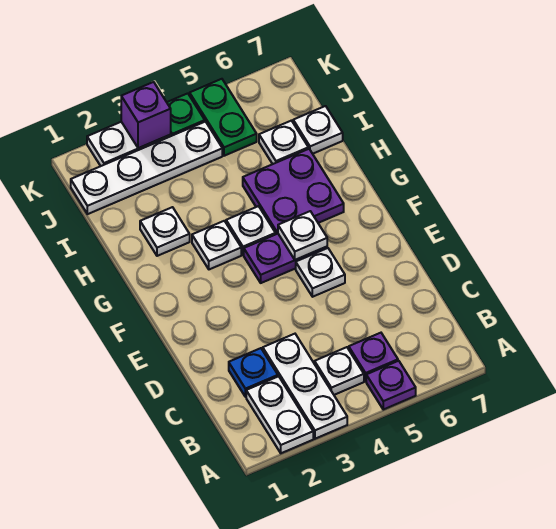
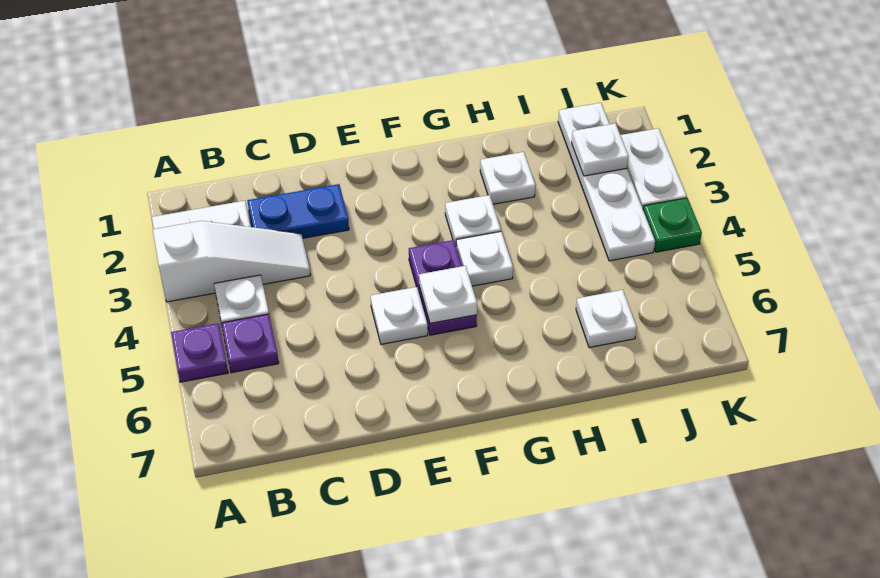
white 1x3 plate [263,334,347,439] -> white 1x3 slope [153,221,310,302]
blue 1x1 plate [229,348,278,397] -> blue 1x2 plate [247,184,349,238]
purple 2x2 plate [243,149,344,234] -> none
white 1x1 plate [293,106,343,154] -> white 1x1 plate moved to [572,123,629,176]
green 1x2 plate [190,79,257,156] -> none
purple 1x1 brick [121,82,171,148] -> none

